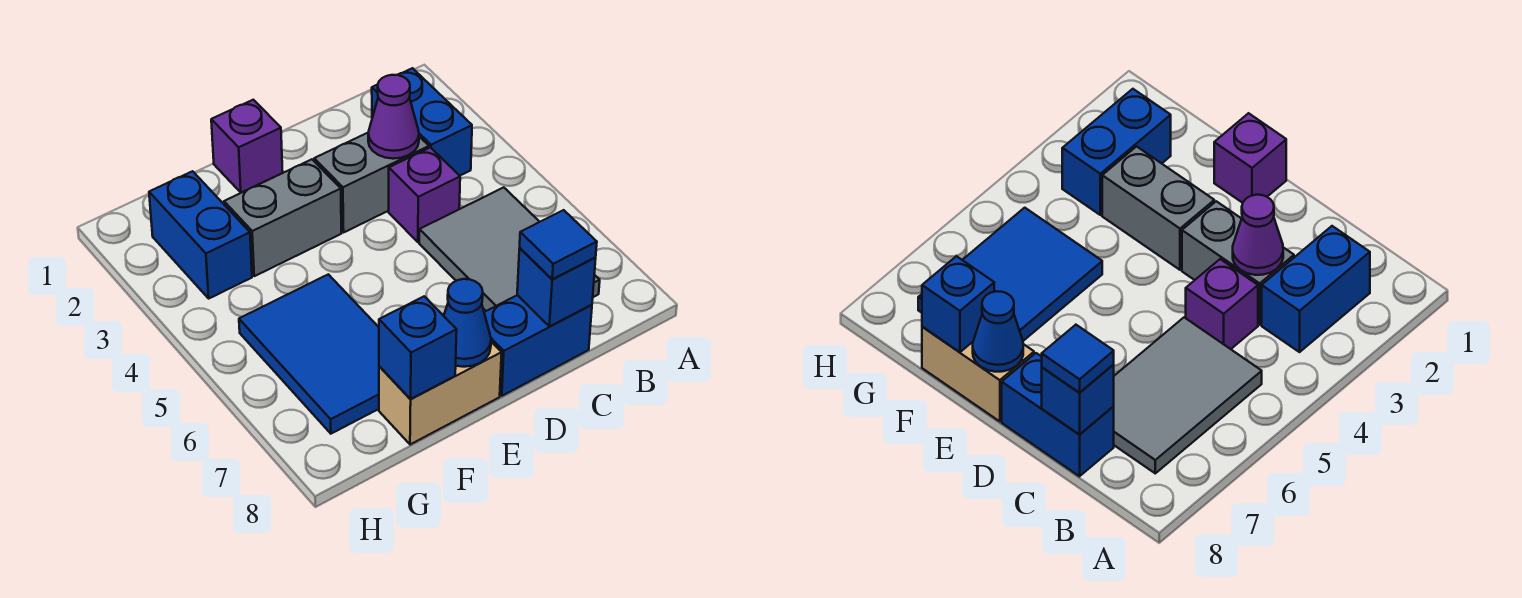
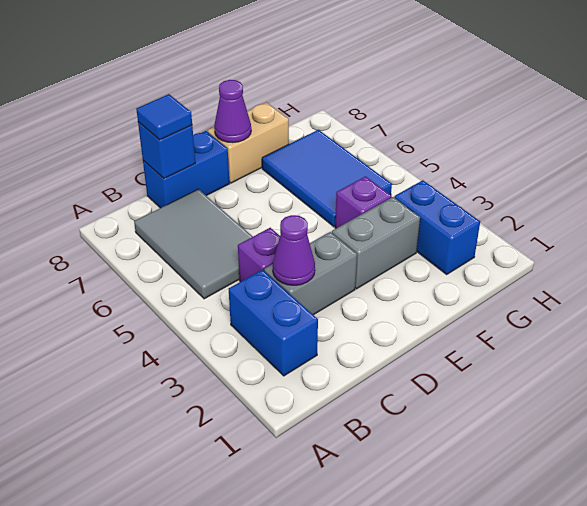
purple 1x1 brick [211,100,283,193] -> purple 1x1 brick moved to [335,176,392,228]
blue 1x1 cone [444,279,491,367] -> purple 1x1 cone [214,80,251,142]
blue 1x1 brick [379,296,457,399] -> none

